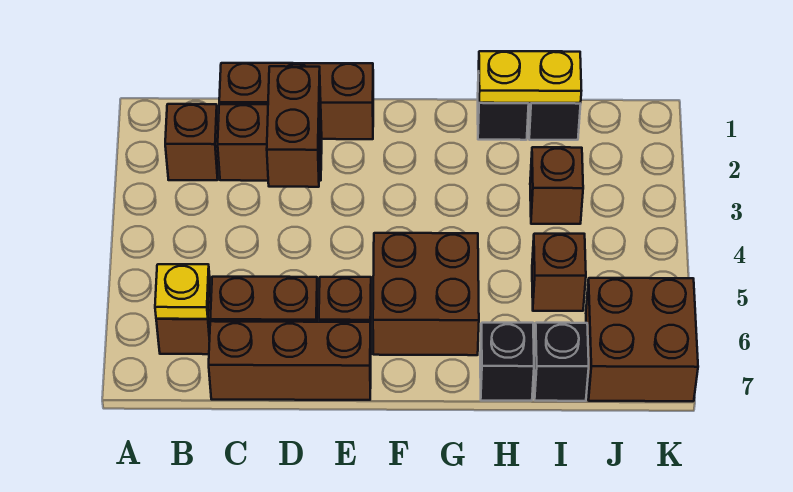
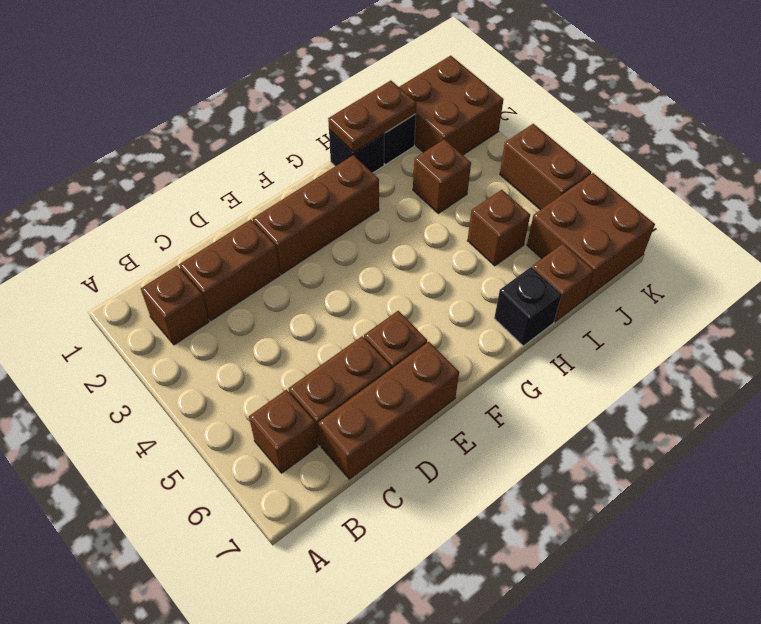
yellow 1x1 plate [155,264,210,319] -> none
brown 1x3 brick [219,63,373,139] -> brown 1x3 brick moved to [253,155,379,274]
brown 1x2 brick [267,66,321,187] -> brown 1x2 brick moved to [500,124,591,210]
brown 2x2 brick [373,233,479,355] -> brown 2x2 brick moved to [399,56,504,155]
yellow 1x2 plate [479,51,582,103] -> brown 1x2 plate [328,81,416,152]
black 1x1 brick [534,323,589,401] -> brown 1x1 brick [532,244,594,322]

